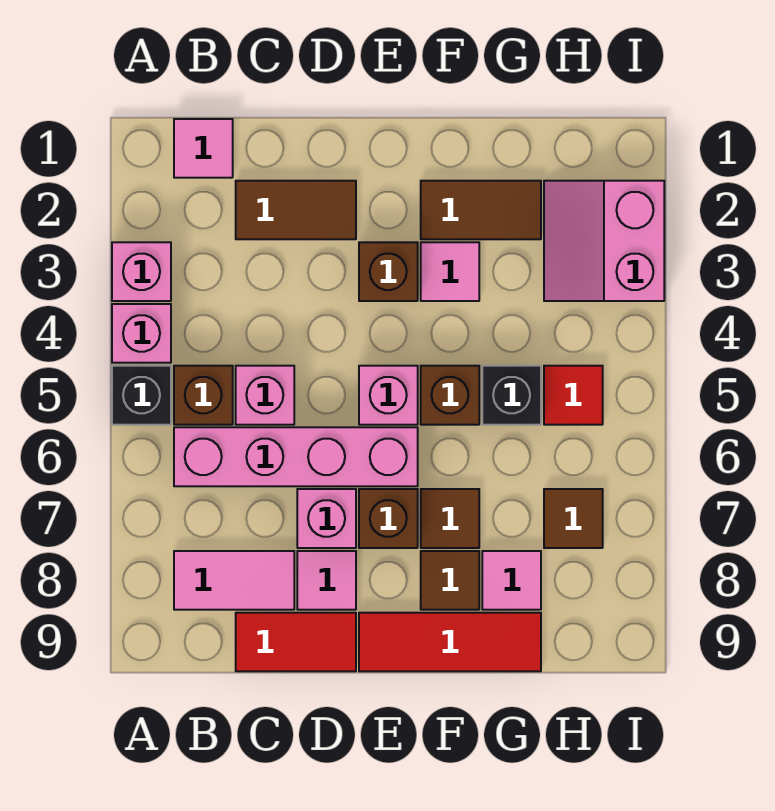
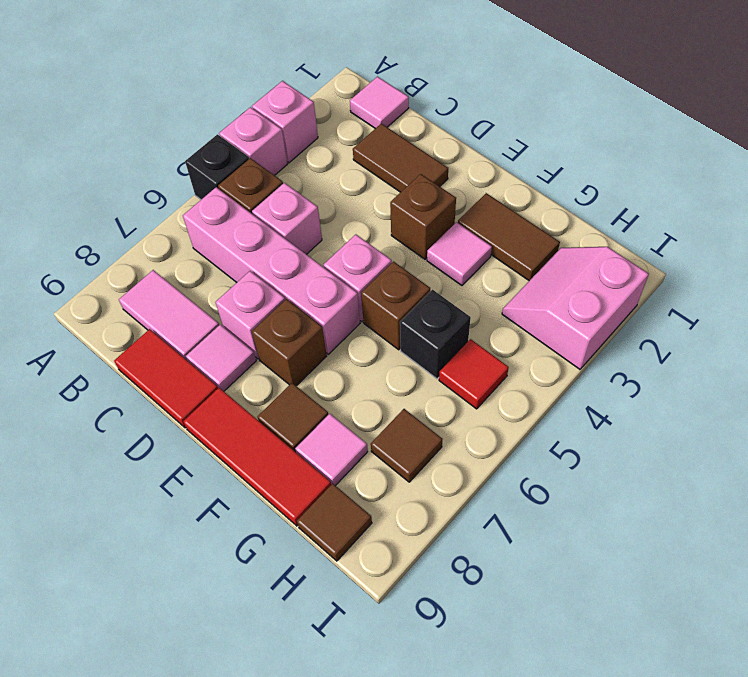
brown 1x1 tile [421,489,479,548] -> brown 1x1 tile moved to [297,483,372,561]

